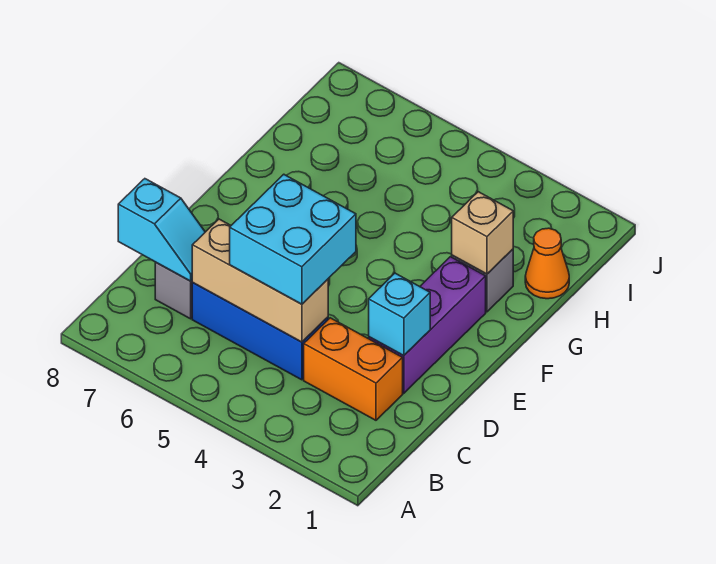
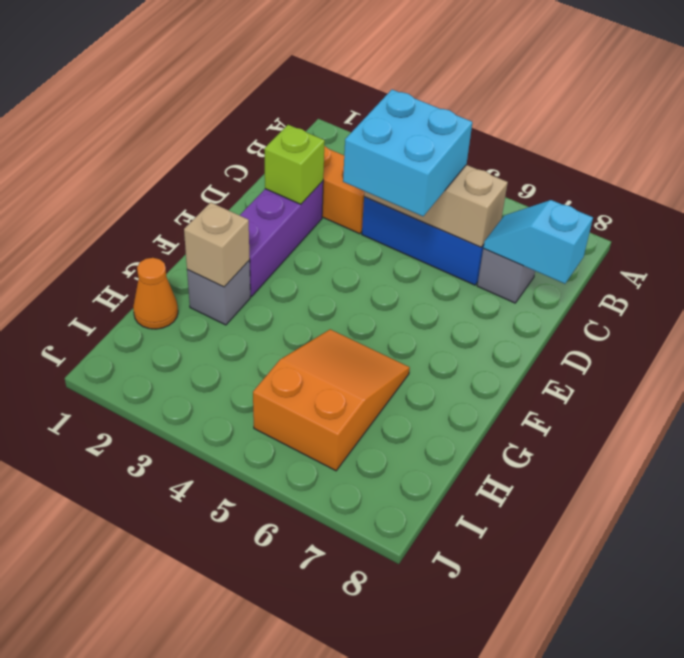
cyan 1x1 brick [369,273,430,356] -> lime 1x1 brick [264,125,325,204]
none -> orange 2x3 slope [253,329,410,471]

